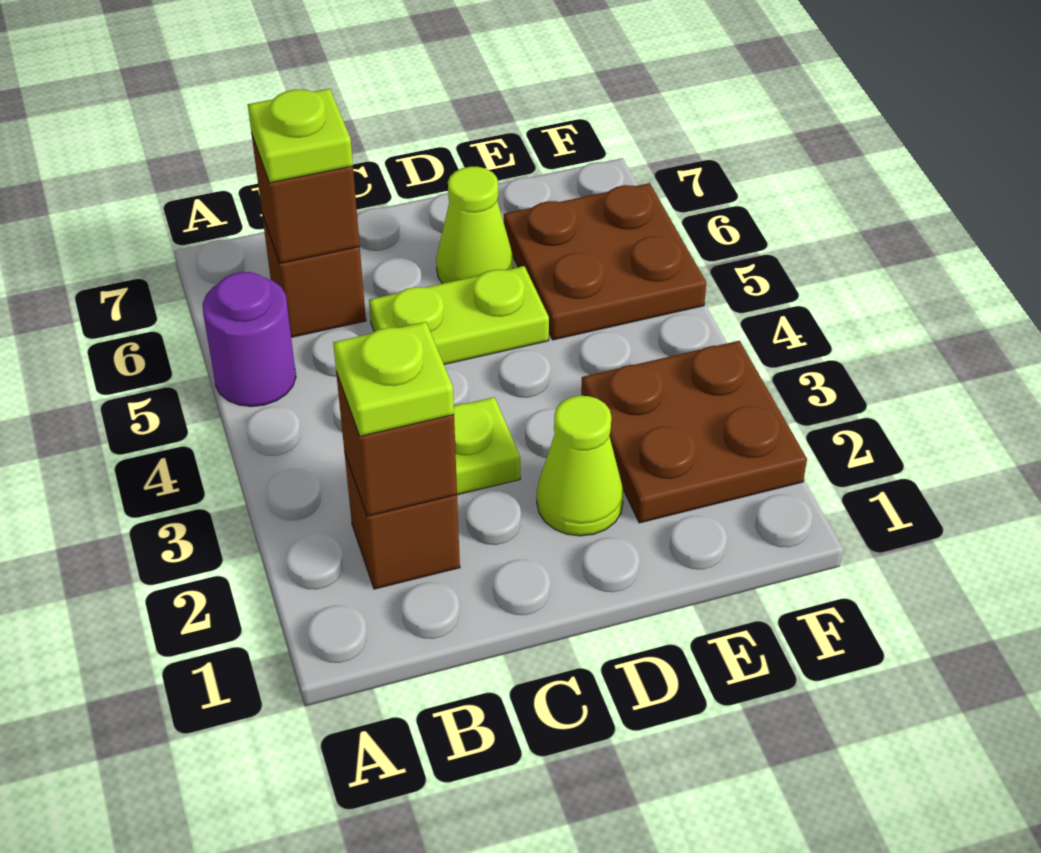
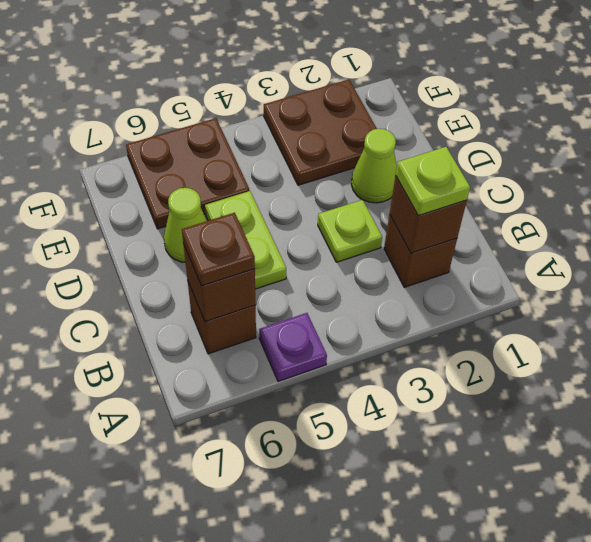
purple 1x1 round brick [203,272,296,407] -> purple 1x1 plate [259,313,327,382]
lime 1x1 plate [248,88,353,183] -> brown 1x1 plate [182,213,255,286]

